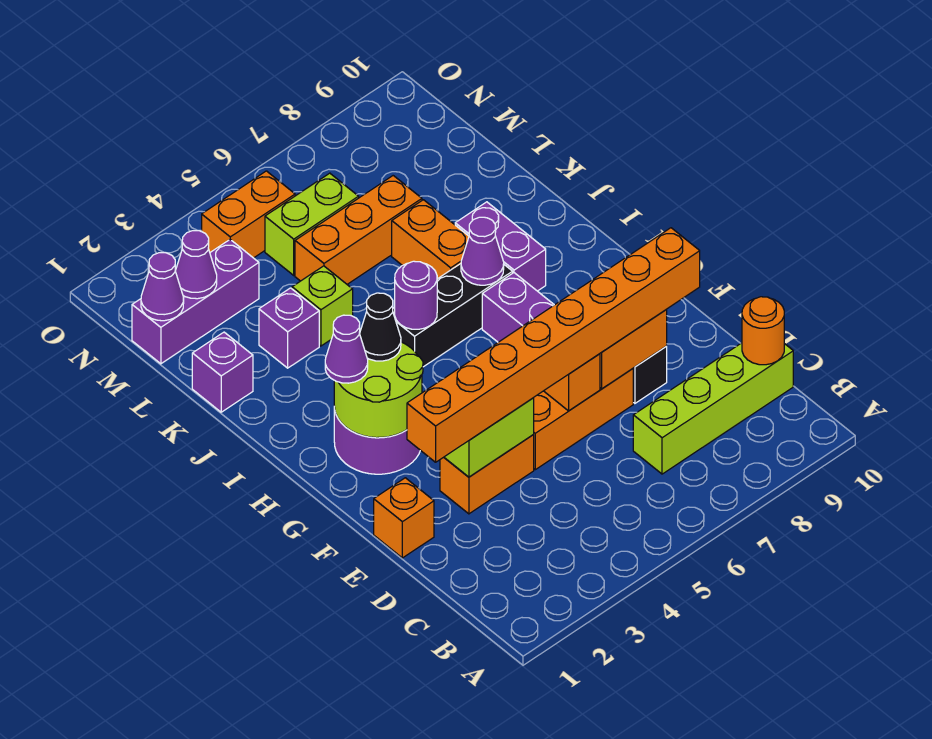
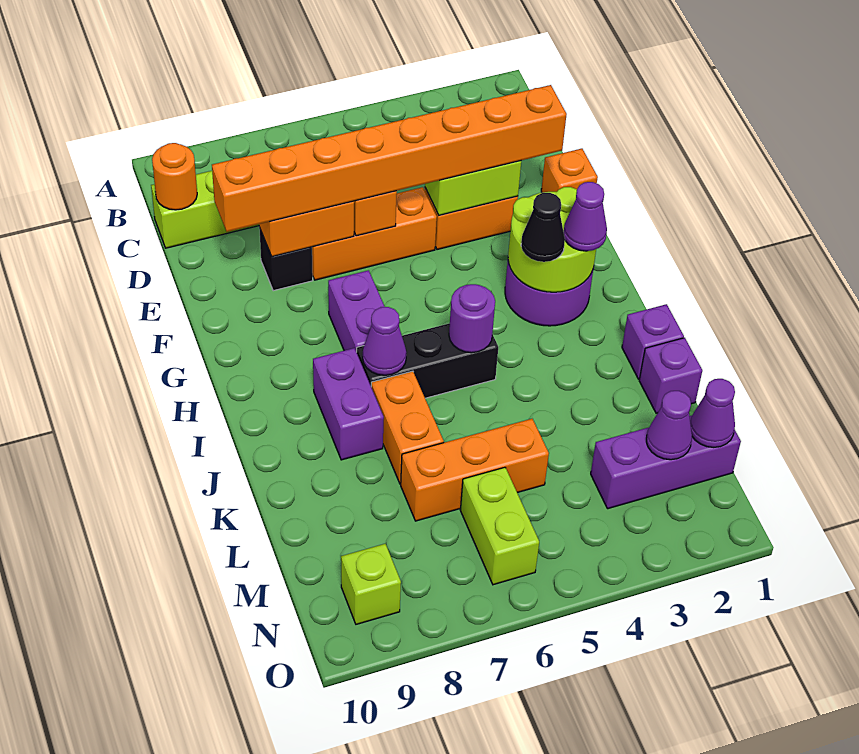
purple 1x1 brick [259,288,319,368] -> purple 1x1 brick moved to [622,304,684,379]
lime 1x1 brick [292,266,353,346] -> lime 1x1 brick moved to [341,544,401,624]
lime 1x2 brick [265,173,359,275] -> lime 1x2 brick turned to [460,467,539,585]
orange 1x2 brick [202,171,295,258] -> none

